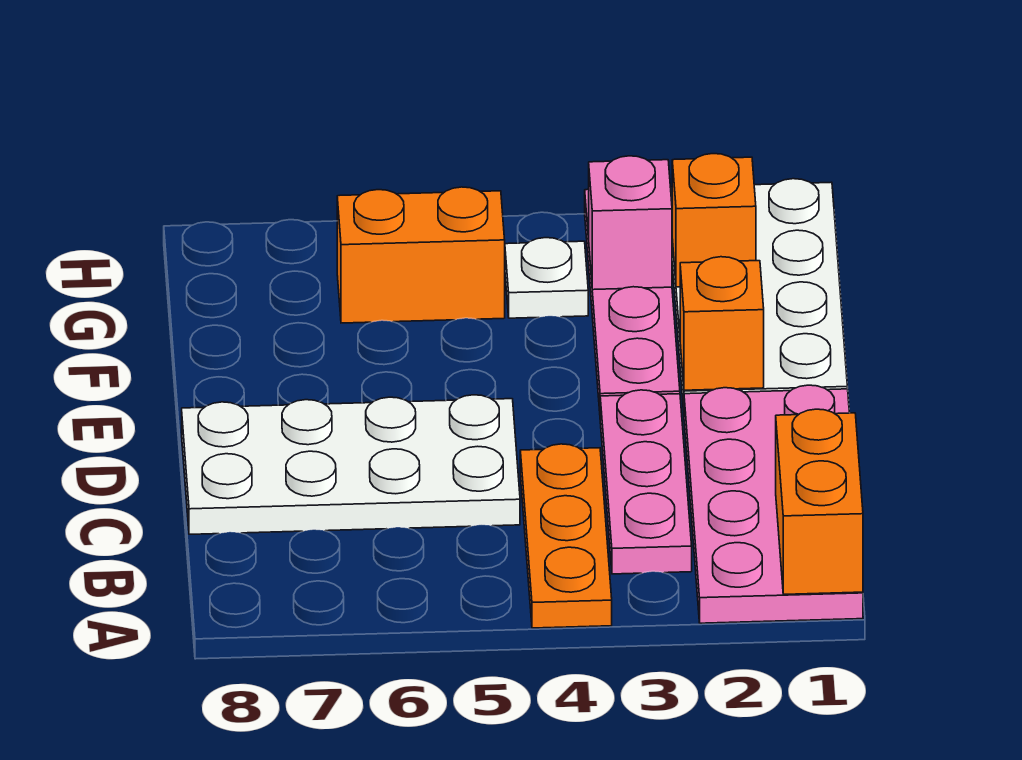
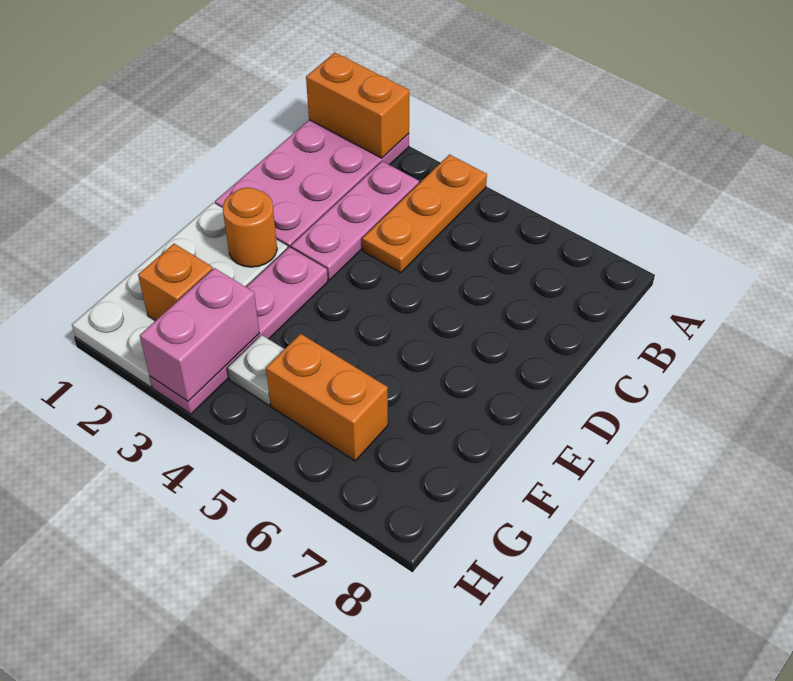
orange 1x2 brick [776,409,863,594] -> orange 1x2 brick turned to [306,53,410,158]
white 2x4 plate [182,395,520,534] -> none
orange 1x1 brick [680,257,764,390] -> orange 1x1 round brick [223,188,277,267]
pink 1x1 brick [589,156,672,290] -> pink 1x2 brick [140,268,259,401]

